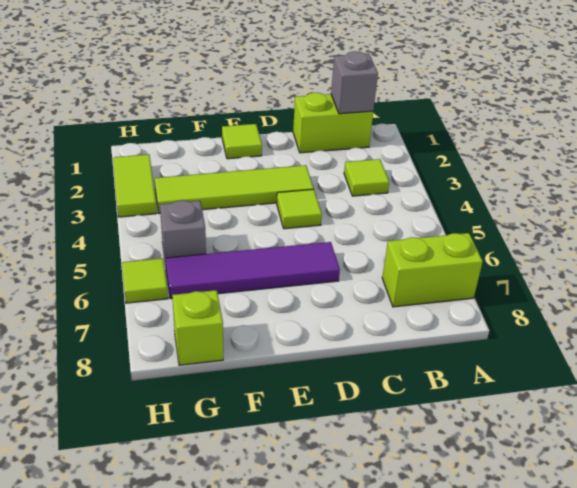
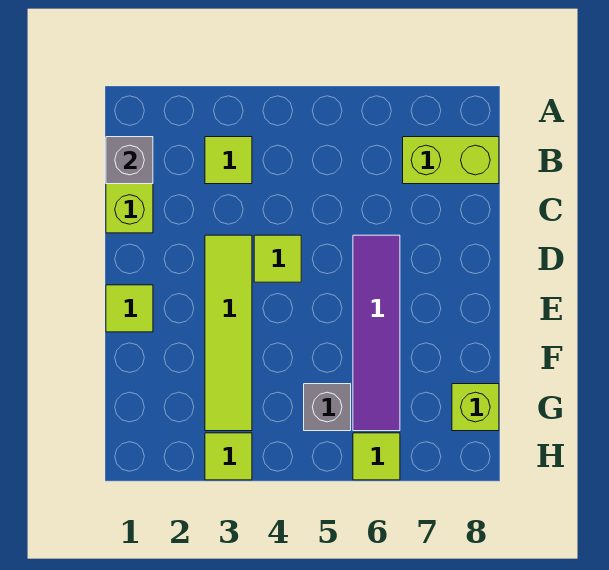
lime 1x2 brick [382,233,483,307] -> lime 1x2 brick turned to [403,137,499,184]
lime 1x2 tile [113,155,157,217] -> lime 1x1 tile [205,433,252,480]

